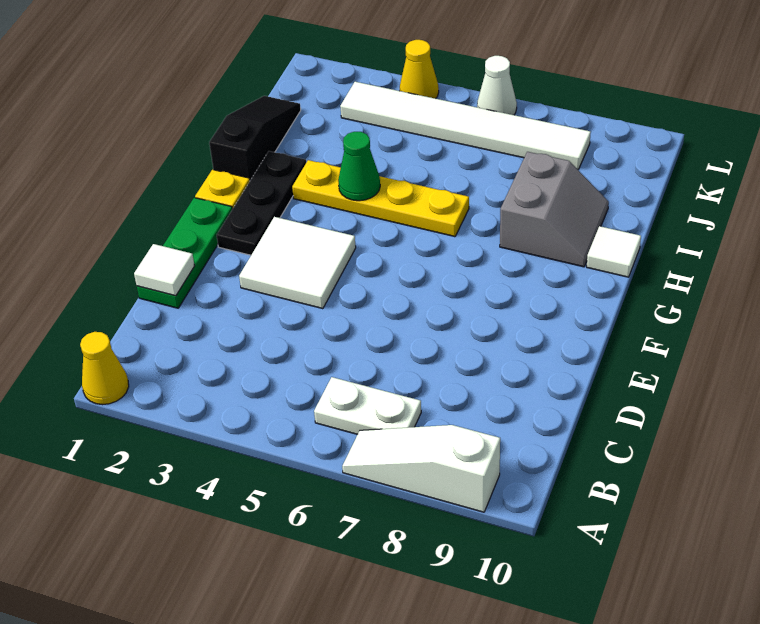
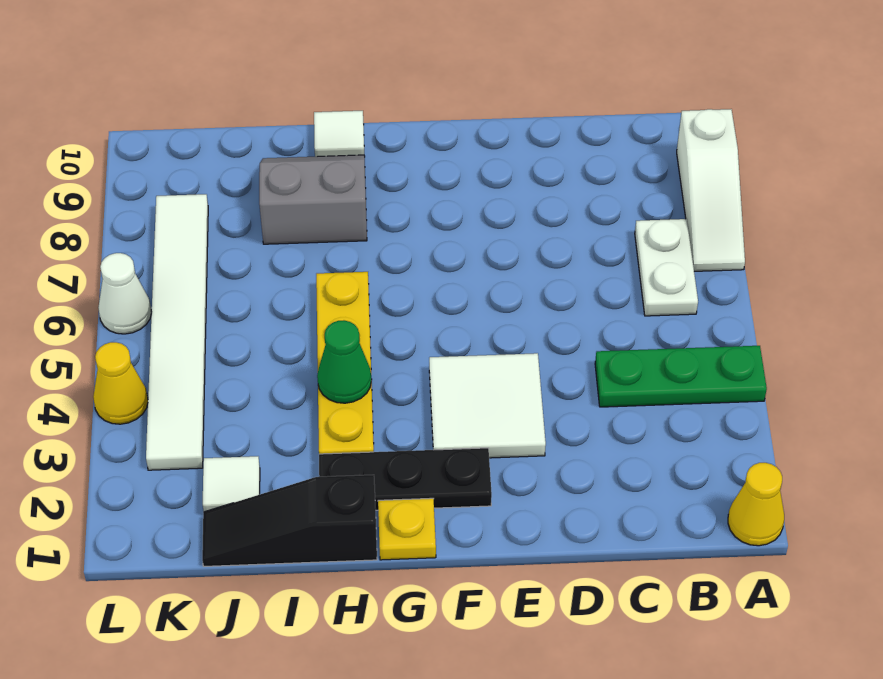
green 1x3 plate [137,198,232,308] -> green 1x3 plate moved to [595,346,767,407]
white 1x1 tile [134,244,195,296] -> white 1x1 tile moved to [203,456,260,512]

